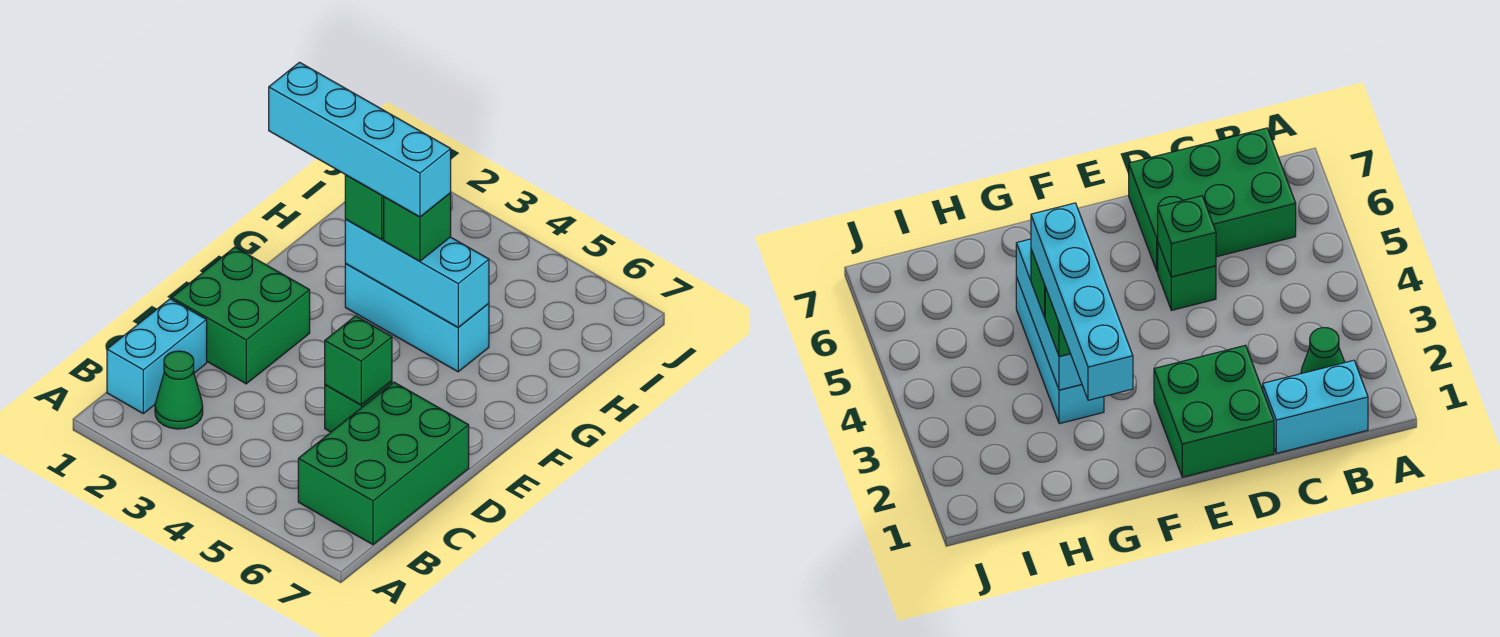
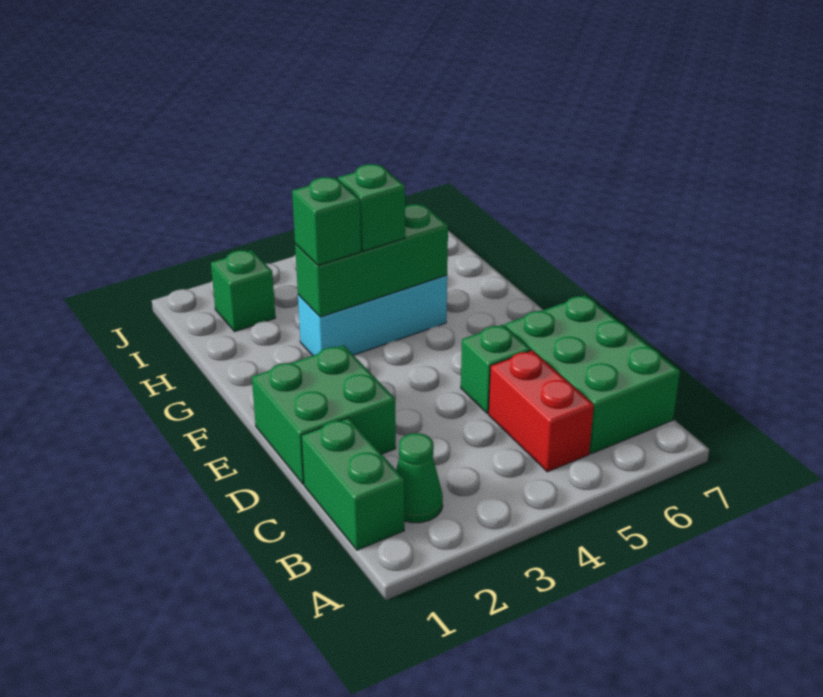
cyan 1x2 brick [107,299,207,413] -> green 1x2 brick [301,418,404,550]
none -> red 1x2 brick [489,350,594,472]
green 1x1 brick [325,316,392,405] -> green 1x1 brick moved to [211,250,275,331]
cyan 1x4 brick [269,62,451,217] -> none
cyan 1x3 brick [345,219,489,327] -> green 1x3 brick [295,204,448,317]

